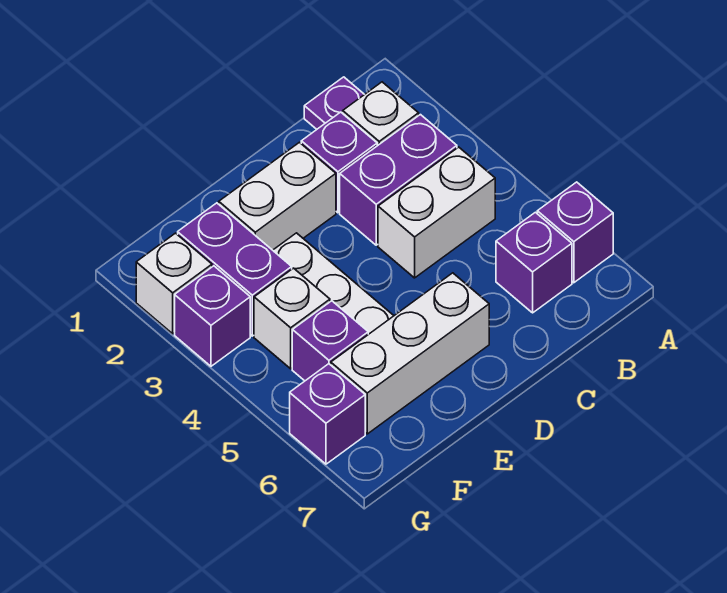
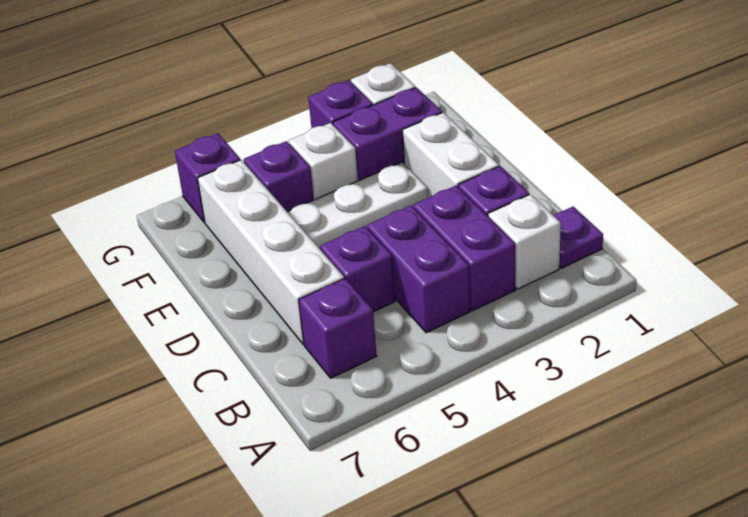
purple 1x1 brick [537,182,613,283] -> purple 1x1 brick moved to [320,226,395,312]
white 1x2 brick [378,147,495,278] -> purple 1x2 brick [367,206,470,333]
white 1x3 brick [331,273,489,434] -> white 1x4 brick [198,160,344,344]

